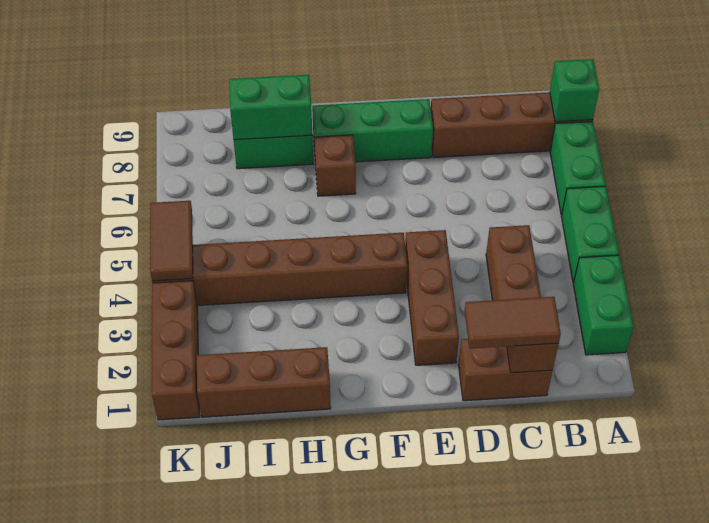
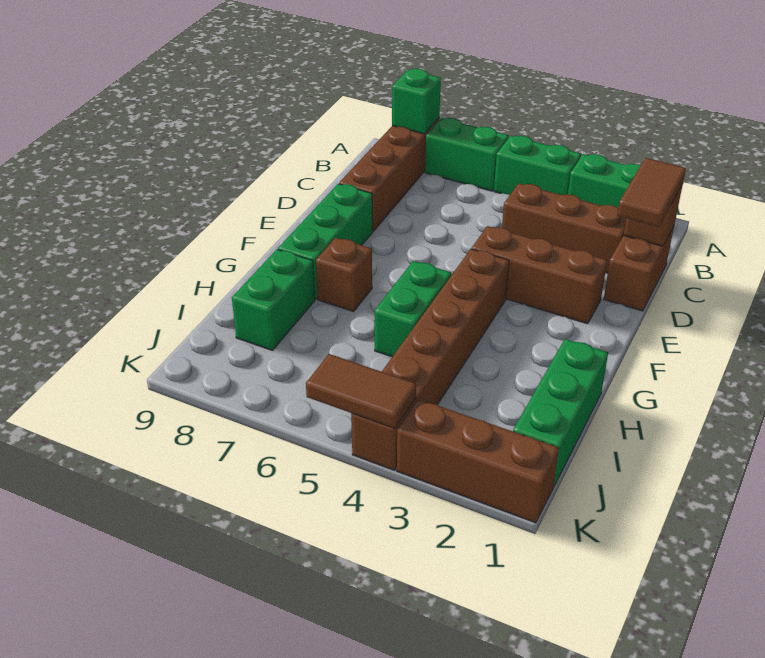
brown 1x3 brick [197,347,331,417] -> green 1x3 brick [513,339,608,487]
green 1x2 brick [229,75,312,140] -> green 1x2 brick moved to [375,261,451,357]

